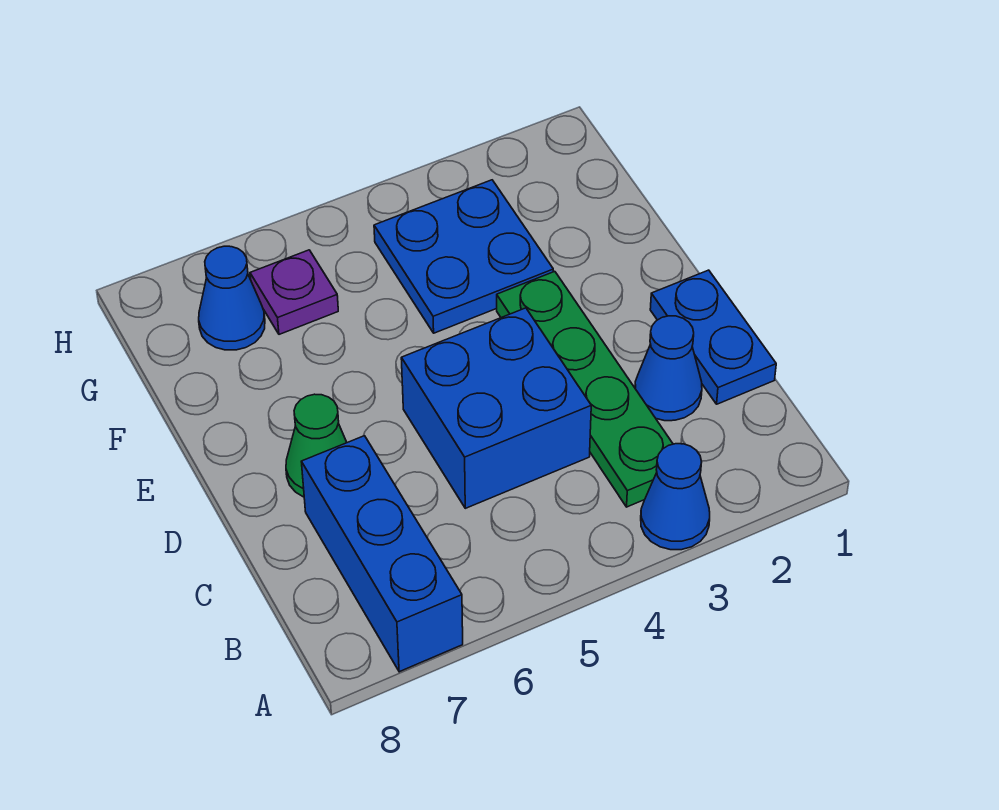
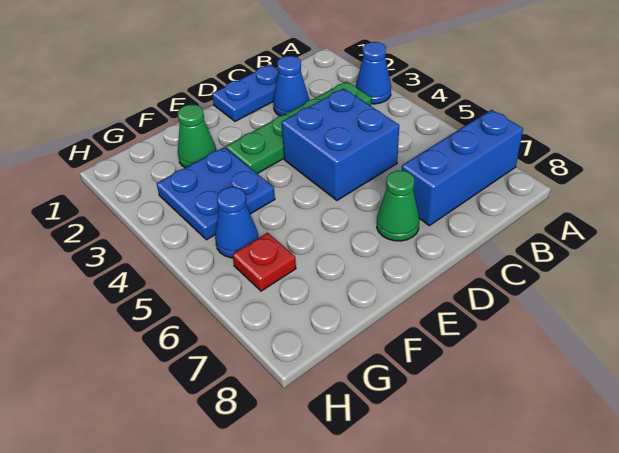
none -> green 1x1 cone [178,105,216,168]
purple 1x1 plate [250,250,338,334] -> red 1x1 plate [232,233,296,291]
blue 1x1 cone [199,246,265,350] -> blue 1x1 cone moved to [215,187,259,258]

